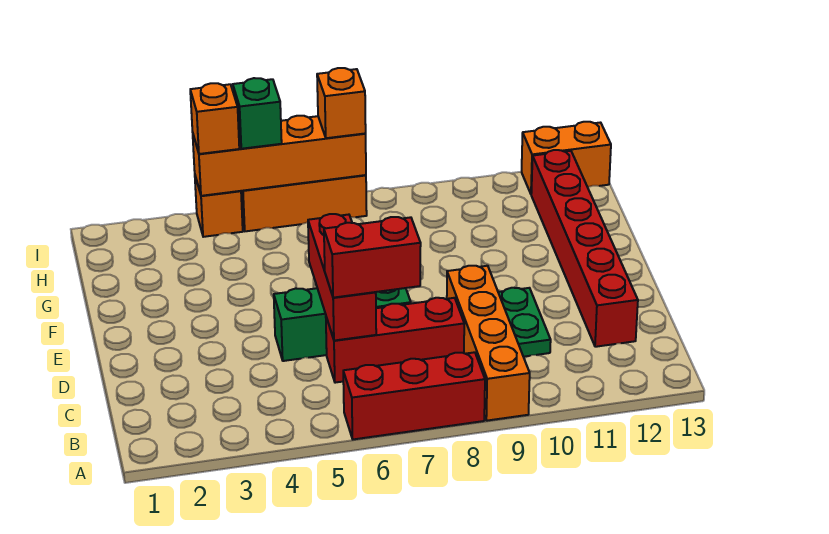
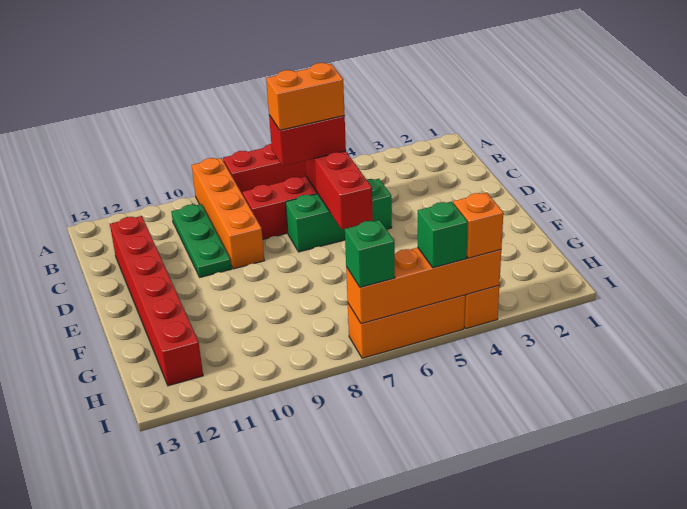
green 1x2 plate [498,288,551,357] -> green 1x3 plate [171,204,231,277]
orange 1x1 brick [317,68,366,138] -> green 1x1 brick [345,220,395,287]
orange 1x2 brick [522,122,611,194] -> orange 1x2 brick moved to [266,63,345,130]

